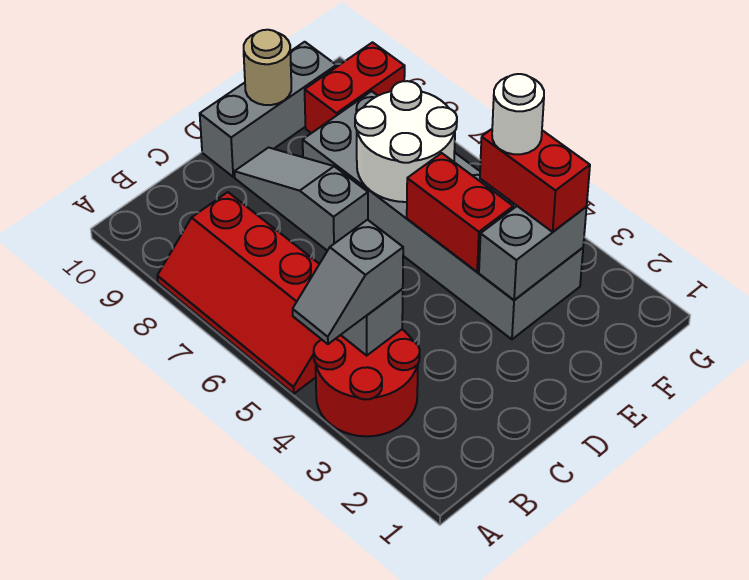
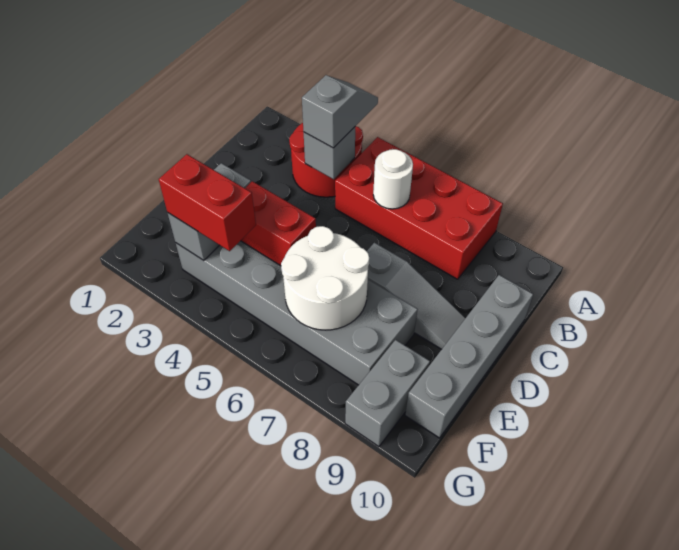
red 2x4 slope [157,192,321,394] -> red 2x4 brick [335,137,503,279]
grey 1x3 brick [200,42,336,177] -> grey 1x4 brick [405,275,533,438]
tan 1x1 round brick [244,30,291,105] -> none
white 1x1 round brick [492,74,544,154] -> white 1x1 round brick moved to [373,149,413,209]
red 1x2 brick [305,42,405,133] -> grey 1x2 brick [345,340,430,447]

